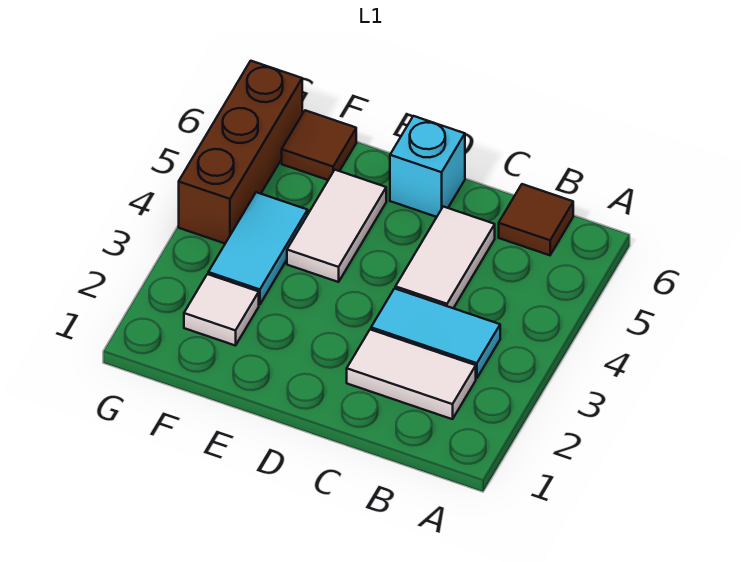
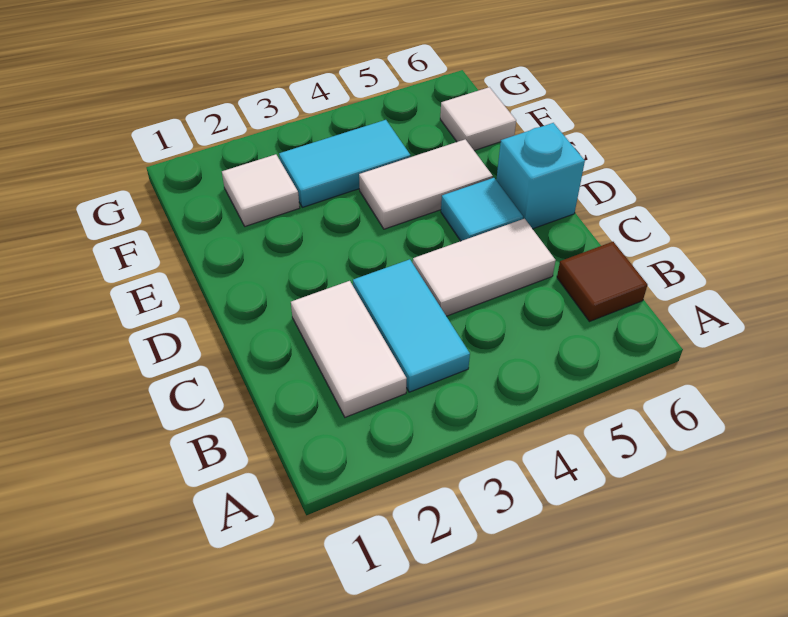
none -> cyan 1x1 tile [441,178,523,241]
brown 1x1 tile [282,110,356,180] -> white 1x1 tile [440,87,516,151]
brown 1x3 brick [179,61,302,243] -> none

